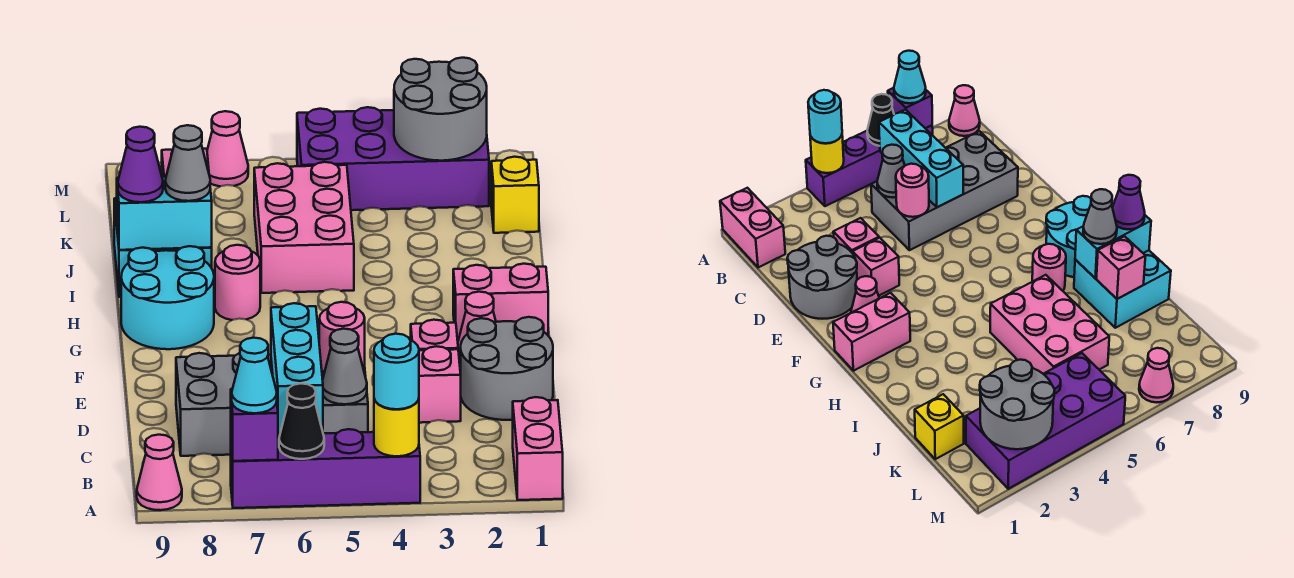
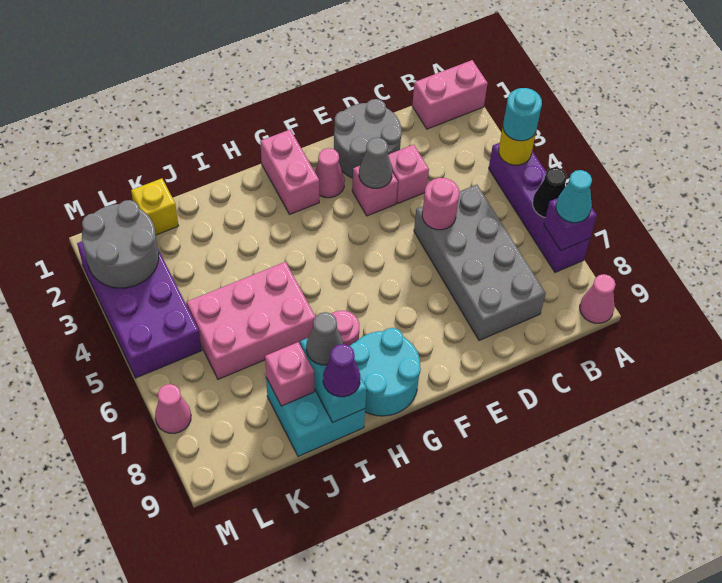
cyan 1x3 brick [271,303,323,433] -> none
grey 1x1 cone [323,329,367,404] -> grey 1x1 cone moved to [359,137,392,188]

